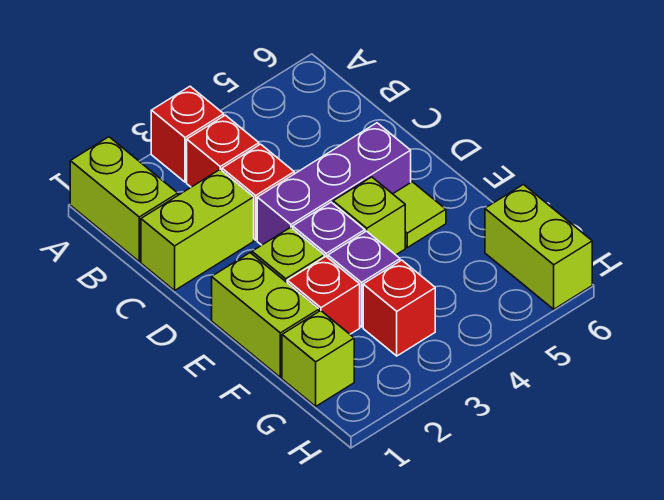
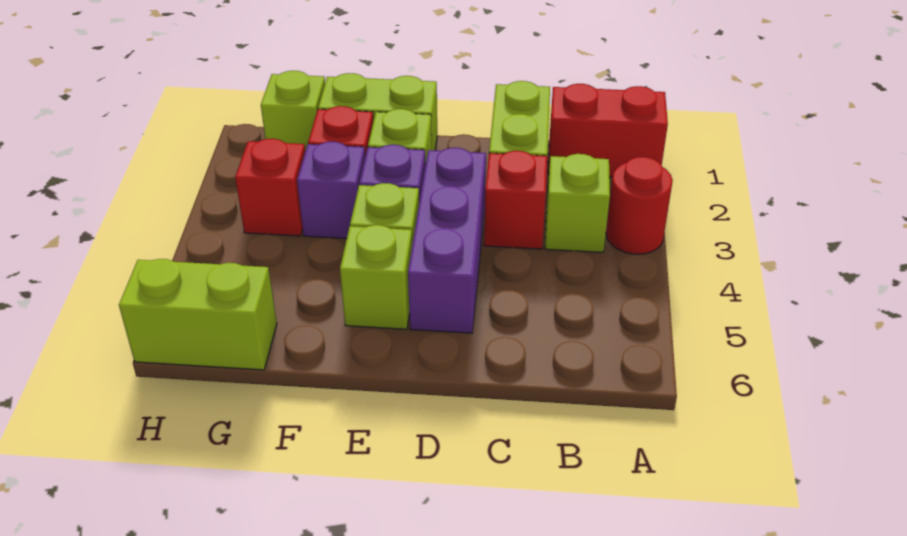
lime 1x2 brick [70,137,178,261] -> red 1x2 brick [548,84,668,177]
red 1x1 brick [151,86,224,182] -> red 1x1 round brick [606,157,673,254]
red 1x1 brick [187,115,259,187] -> lime 1x1 brick [545,154,610,252]
lime 1x1 tile [393,182,446,248] -> lime 1x1 brick [340,225,412,329]

